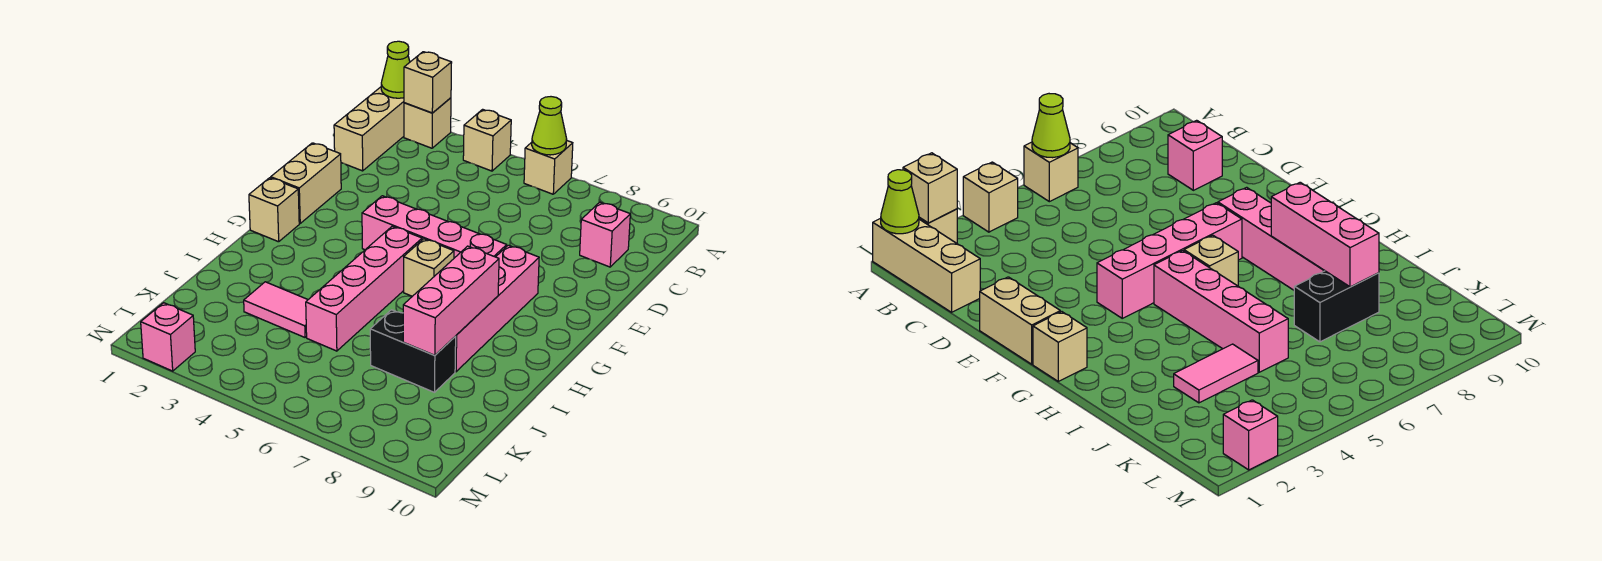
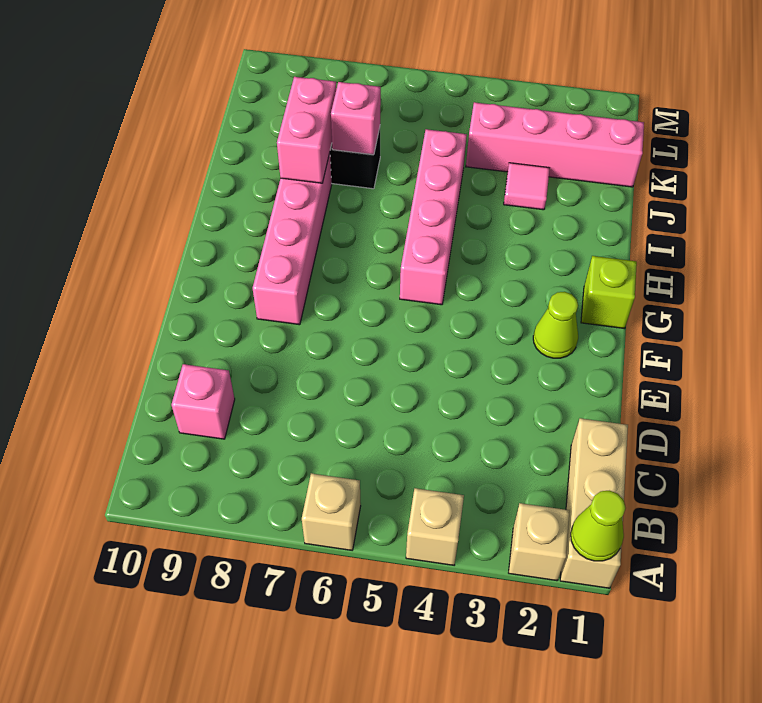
tan 1x1 brick [404,52,452,113] -> none
lime 1x1 cone [532,97,567,155] -> lime 1x1 cone moved to [533,292,578,358]
tan 1x2 brick [271,143,341,223] -> none
pink 1x4 brick [362,196,507,258] -> pink 1x4 brick moved to [466,102,644,187]
tan 1x1 brick [249,178,299,242] -> lime 1x1 brick [581,256,637,329]
tan 1x1 brick [404,239,454,296] -> none
pink 1x3 brick [403,246,499,355] -> pink 1x2 brick [277,77,336,183]
pink 1x2 tile [244,282,308,337] -> pink 1x1 tile [504,163,550,210]
pink 1x1 brick [141,303,195,371] -> pink 1x1 brick moved to [331,82,381,155]

